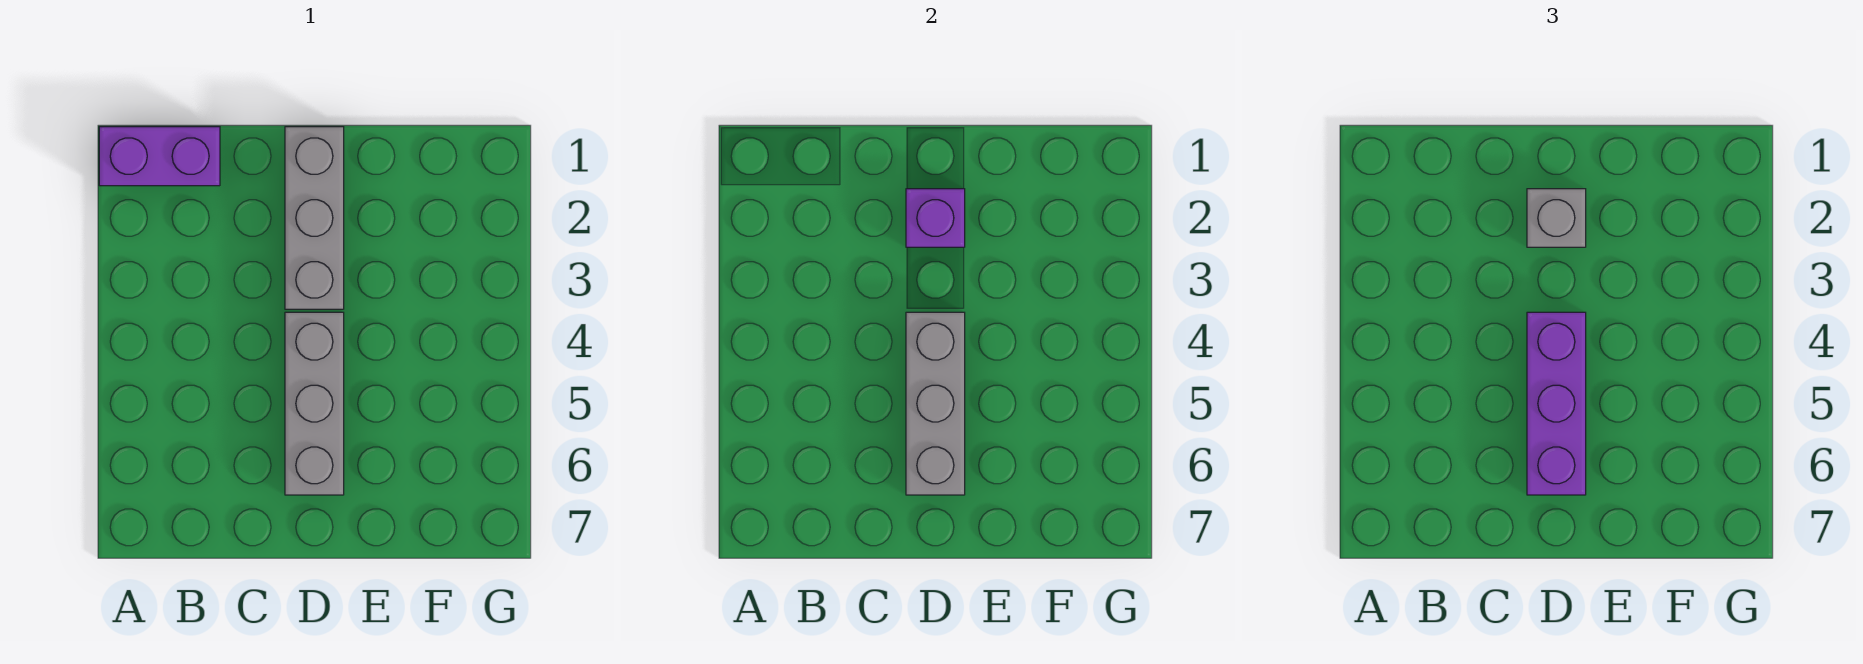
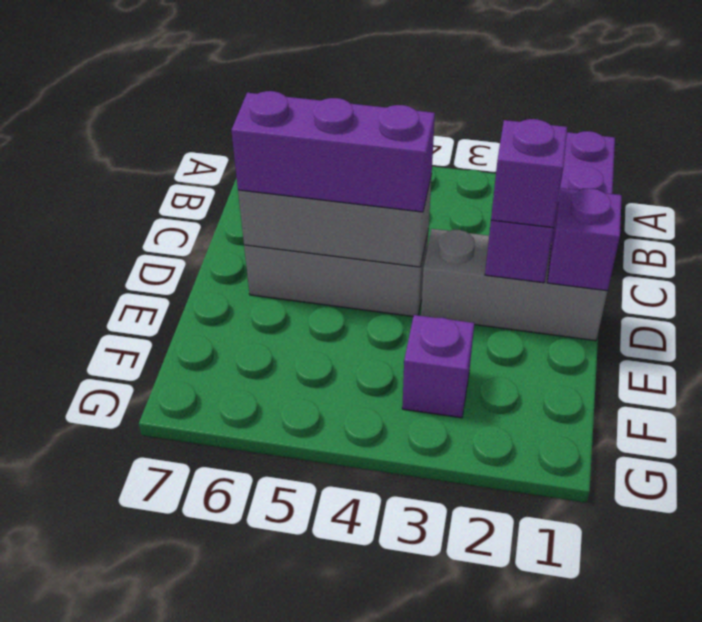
none -> purple 1x1 brick [547,188,622,291]
grey 1x1 brick [1527,189,1586,247] -> purple 1x1 brick [491,119,567,228]
none -> purple 1x1 brick [402,315,474,418]

